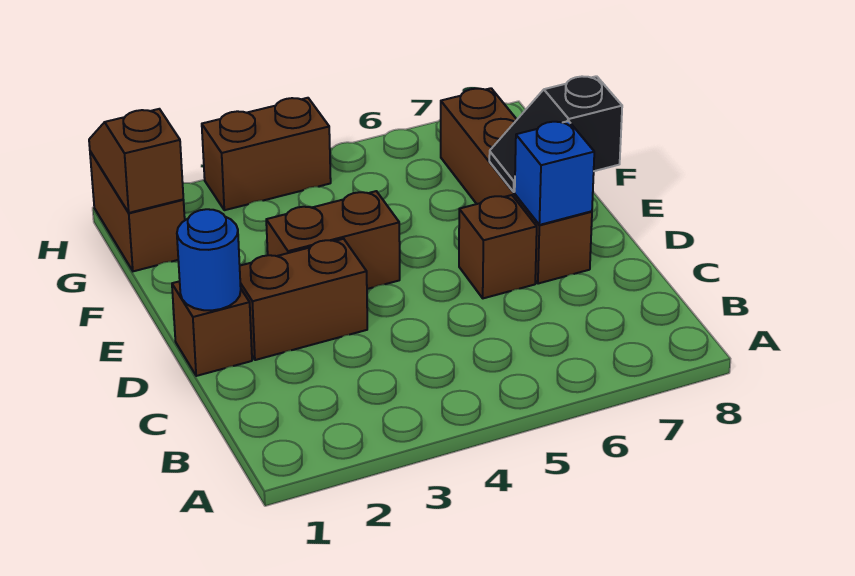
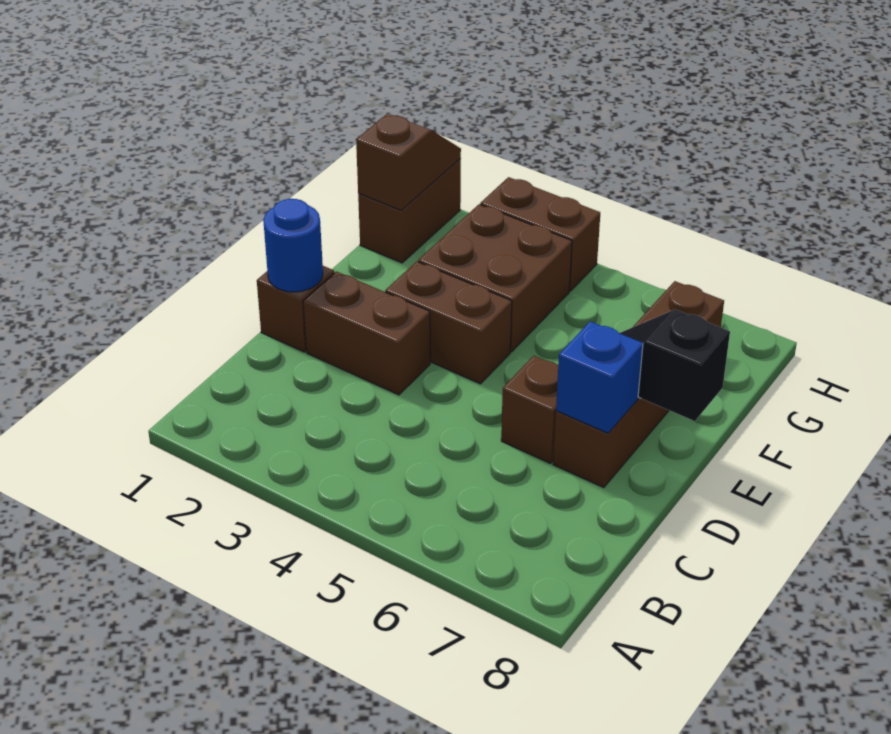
none -> brown 2x2 brick [418,204,572,352]

